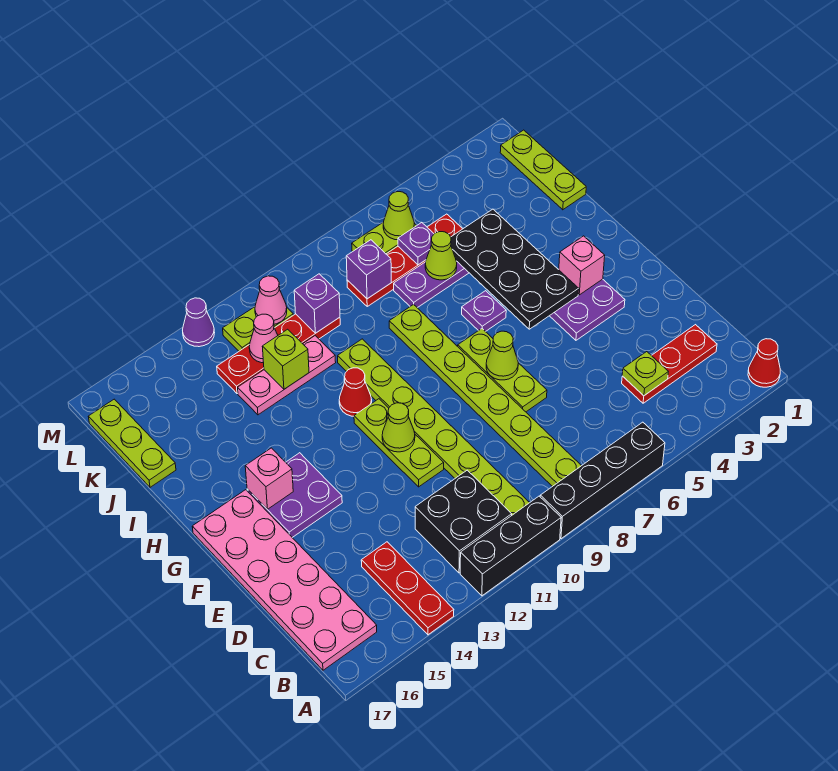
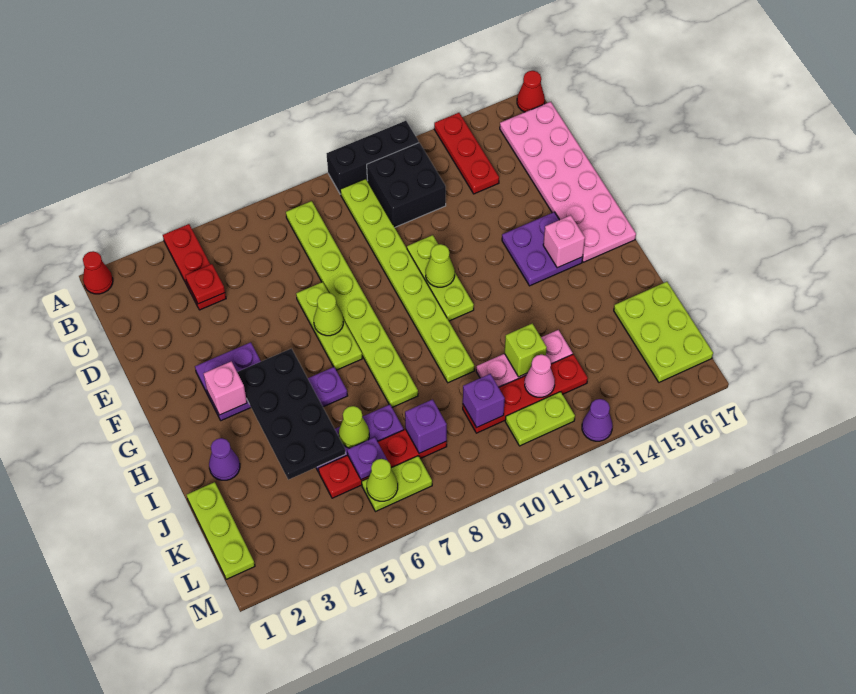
black 1x4 brick [540,422,665,539] -> none
red 1x3 plate [622,325,717,403] -> red 1x3 plate turned to [163,224,226,310]
lime 1x1 plate [622,352,668,396] -> red 1x1 plate [185,264,225,304]
red 1x1 cone [339,368,372,416] -> red 1x1 cone moved to [517,71,545,112]
none -> purple 1x1 cone [209,438,240,480]
lime 1x3 plate [88,399,176,487] -> lime 2x3 plate [614,282,713,382]
pink 1x1 cone [255,276,287,324] -> none

